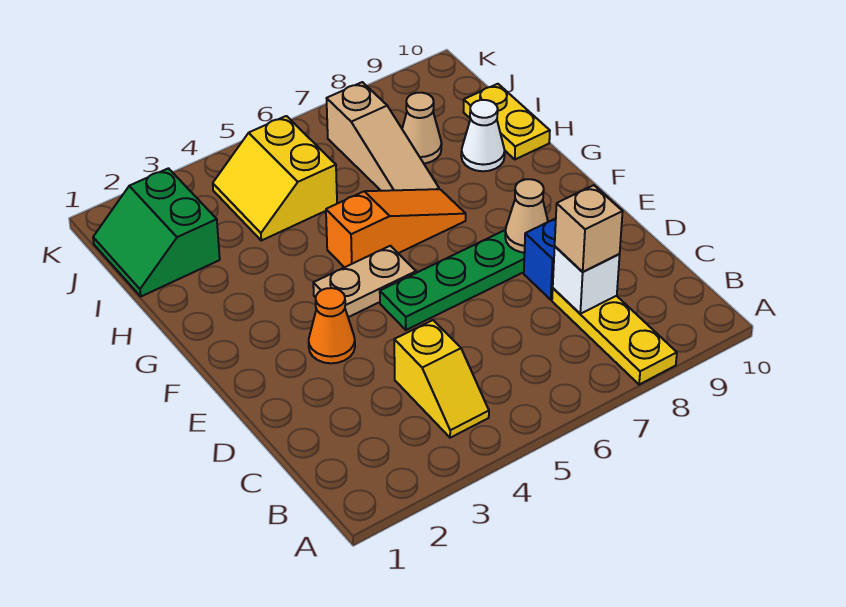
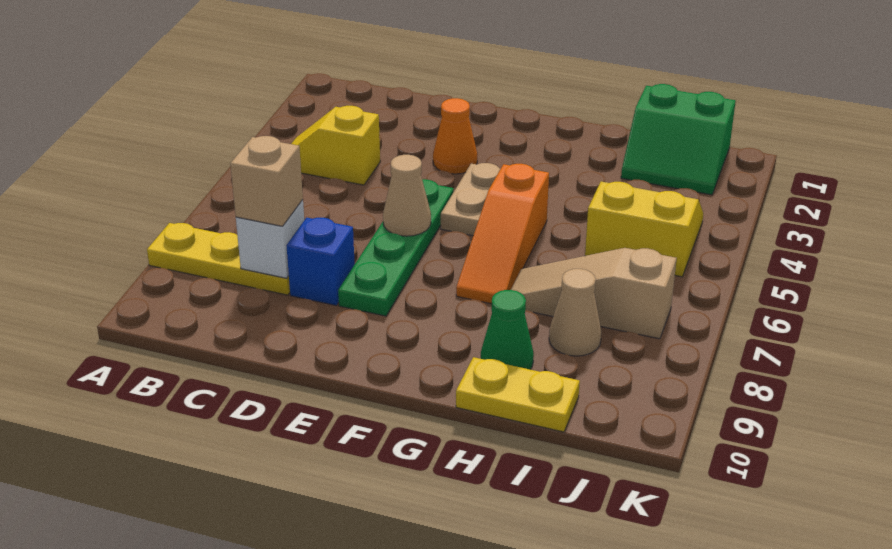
tan 1x1 cone [505,179,548,253] -> tan 1x1 cone moved to [383,155,431,236]
white 1x1 cone [461,100,505,171] -> green 1x1 cone [481,290,534,369]
green 2x2 slope [93,168,220,296] -> green 2x2 slope turned to [621,84,736,195]

